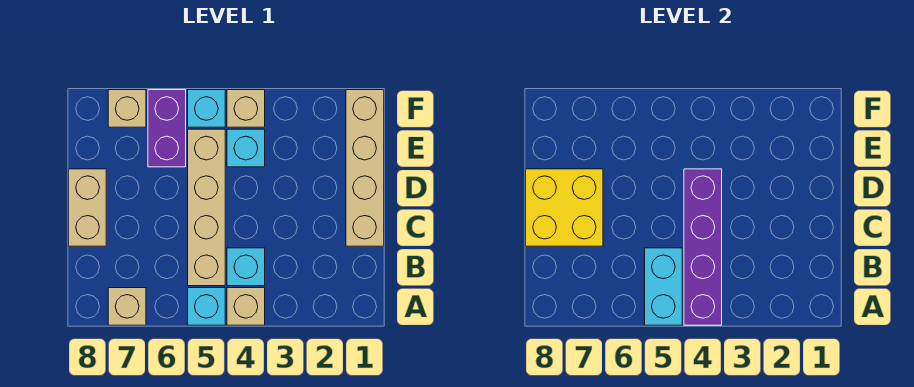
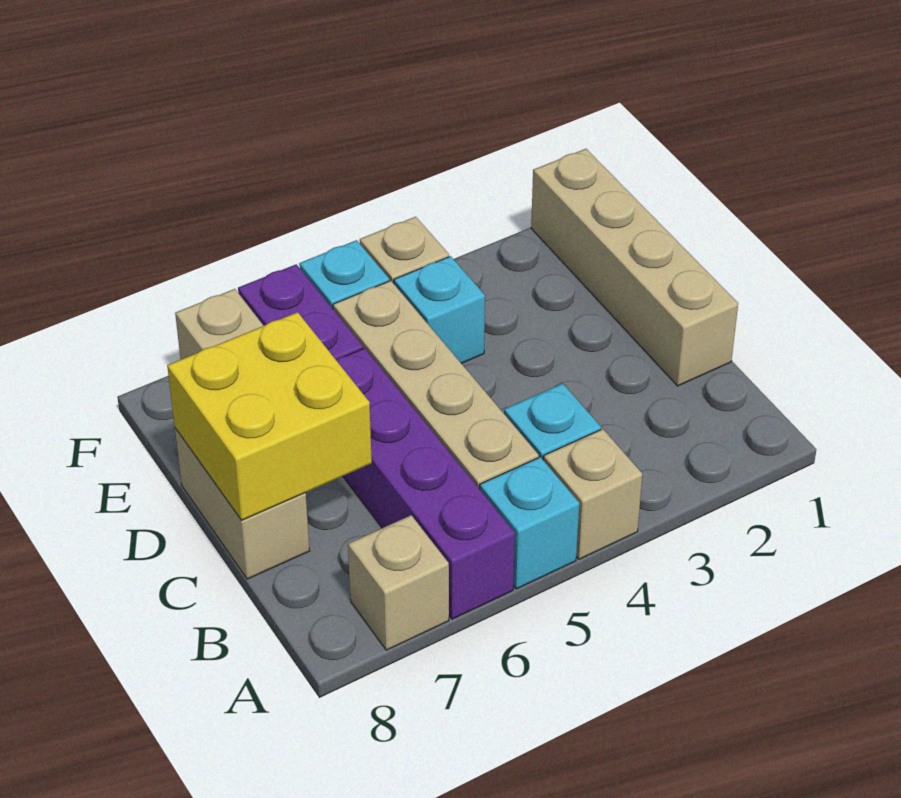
purple 1x4 brick [684,169,722,325] -> purple 1x4 brick moved to [336,348,515,619]
cyan 1x2 brick [645,248,682,325] -> none

